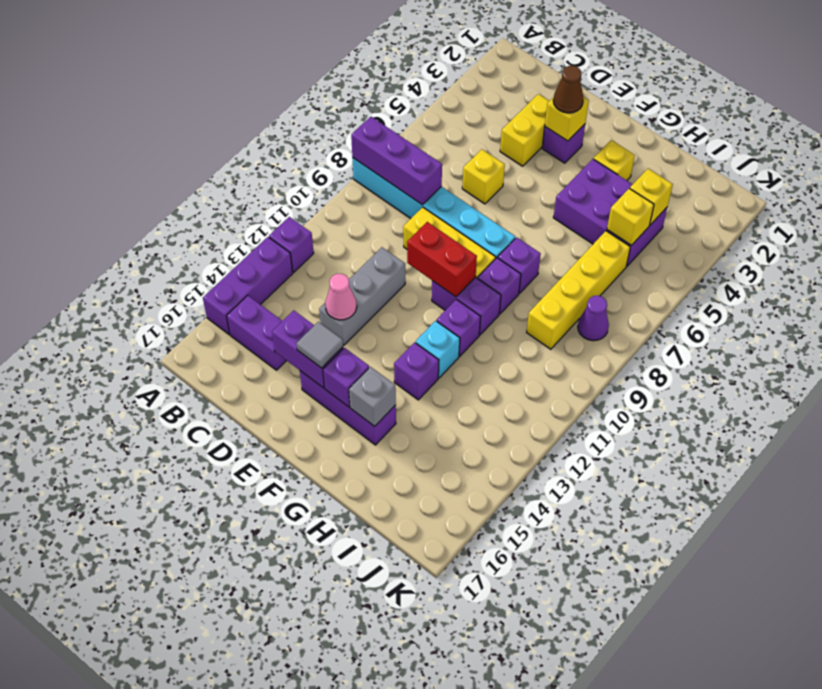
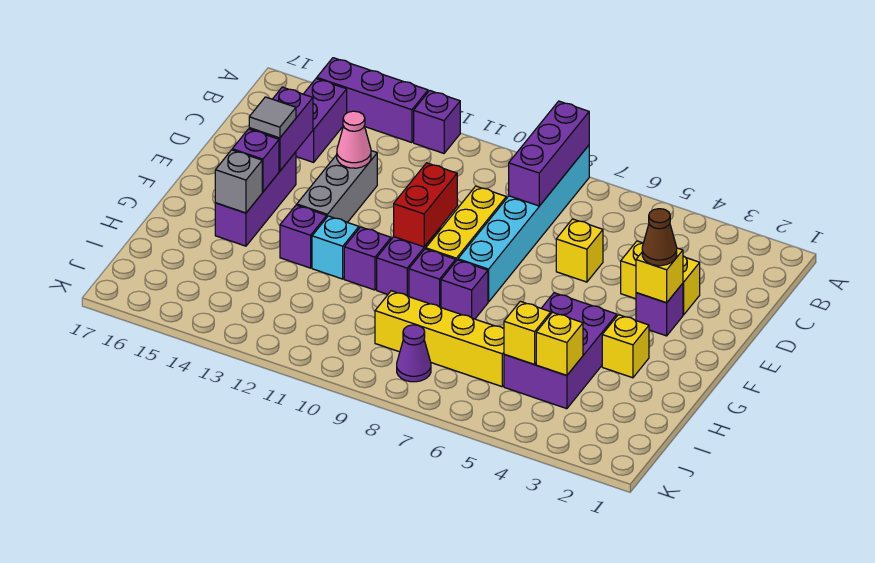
grey 1x3 brick [319,247,405,345] -> grey 1x3 brick turned to [297,151,377,222]

